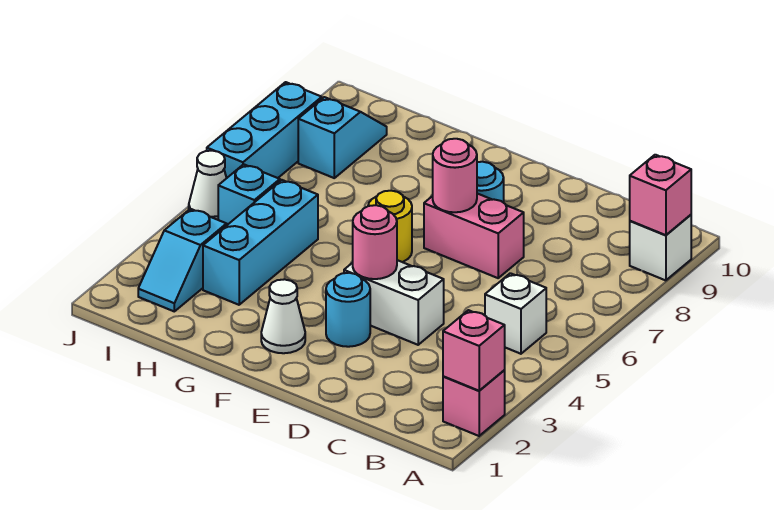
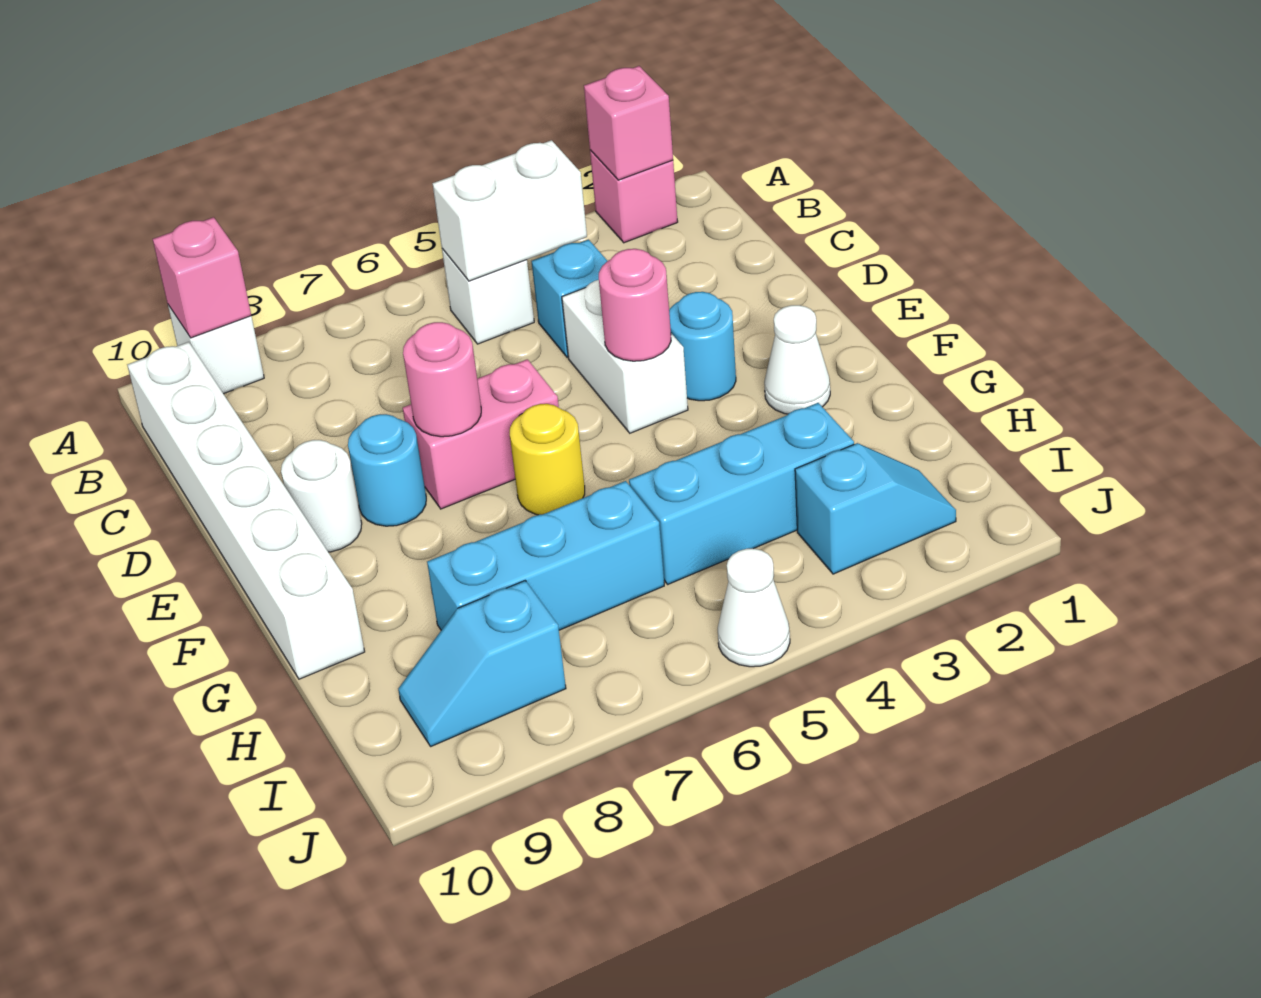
none -> white 1x2 brick [433,140,587,281]
none -> white 1x6 brick [127,342,365,679]
pink 1x2 brick [424,194,524,278] -> pink 1x2 brick turned to [403,359,559,509]
none -> white 1x1 round brick [281,440,362,552]
cyan 1x1 brick [218,164,280,225] -> cyan 1x1 brick moved to [531,240,607,357]
cyan 1x3 brick [207,82,322,178] -> cyan 1x3 brick moved to [427,481,664,630]

